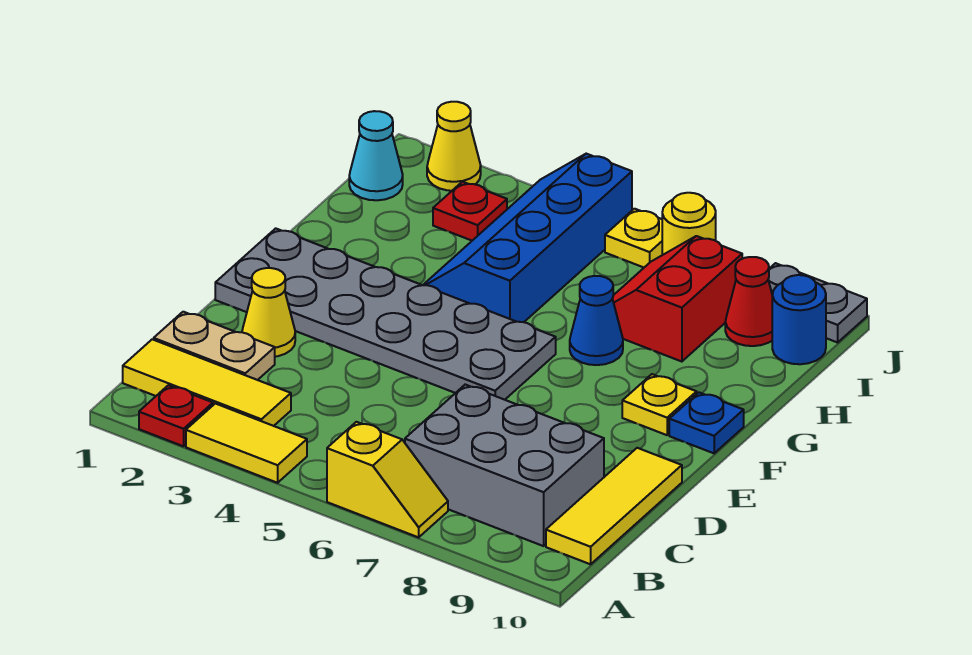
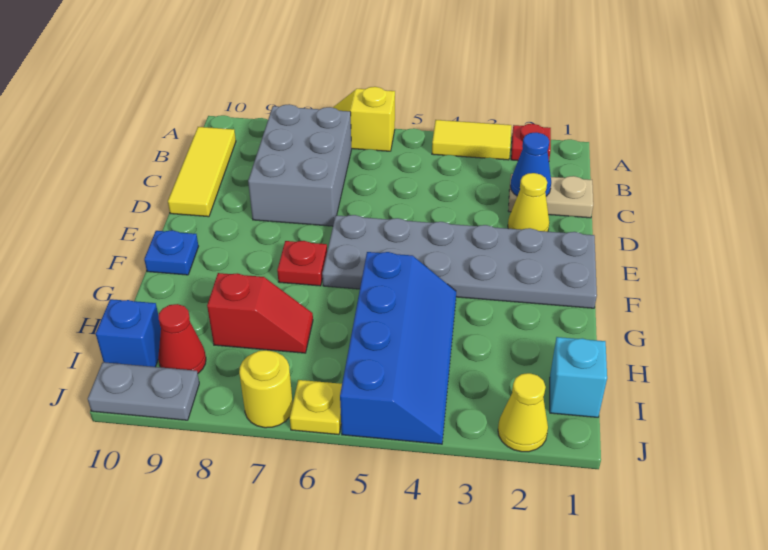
yellow 1x3 tile [123,339,291,426] -> none
grey 2x3 brick [405,385,604,546] -> grey 2x3 brick turned to [248,104,351,226]
yellow 1x1 plate [622,374,697,435] -> none
blue 1x1 cone [570,276,623,365] -> blue 1x1 cone moved to [510,132,551,196]
red 2x2 slope [612,236,742,362] -> red 1x2 slope [207,273,313,353]
cyan 1x1 cone [349,111,403,200] -> cyan 1x1 brick [550,337,607,417]
red 1x1 plate [433,182,507,241] -> red 1x1 plate moved to [277,241,327,286]
blue 1x1 round brick [772,275,826,364] -> blue 1x1 brick [96,299,161,367]

